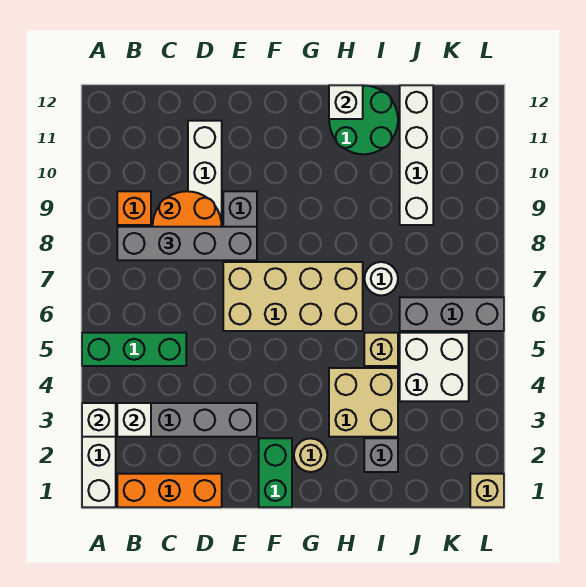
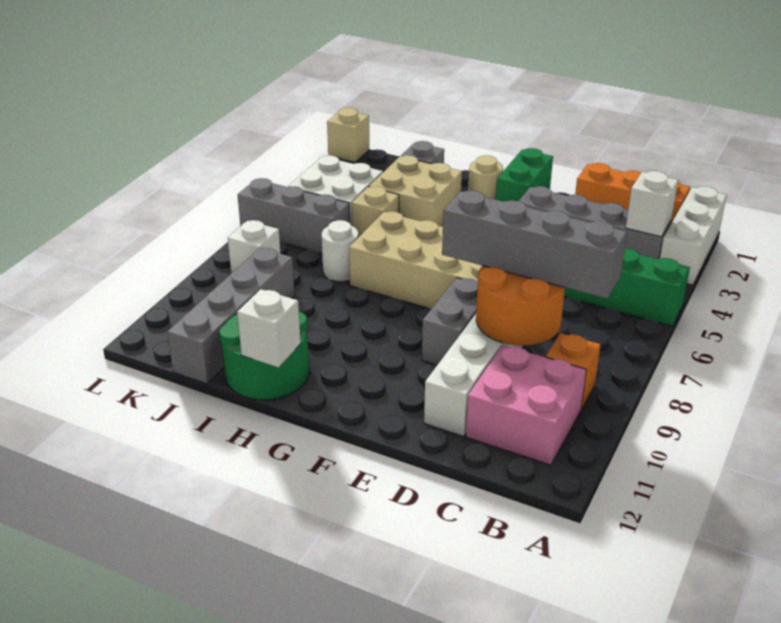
white 1x1 brick [82,403,116,437] -> white 1x1 brick moved to [228,220,280,273]
none -> pink 2x2 brick [466,345,586,465]
white 1x4 brick [400,85,433,225] -> grey 1x4 brick [167,248,295,384]

